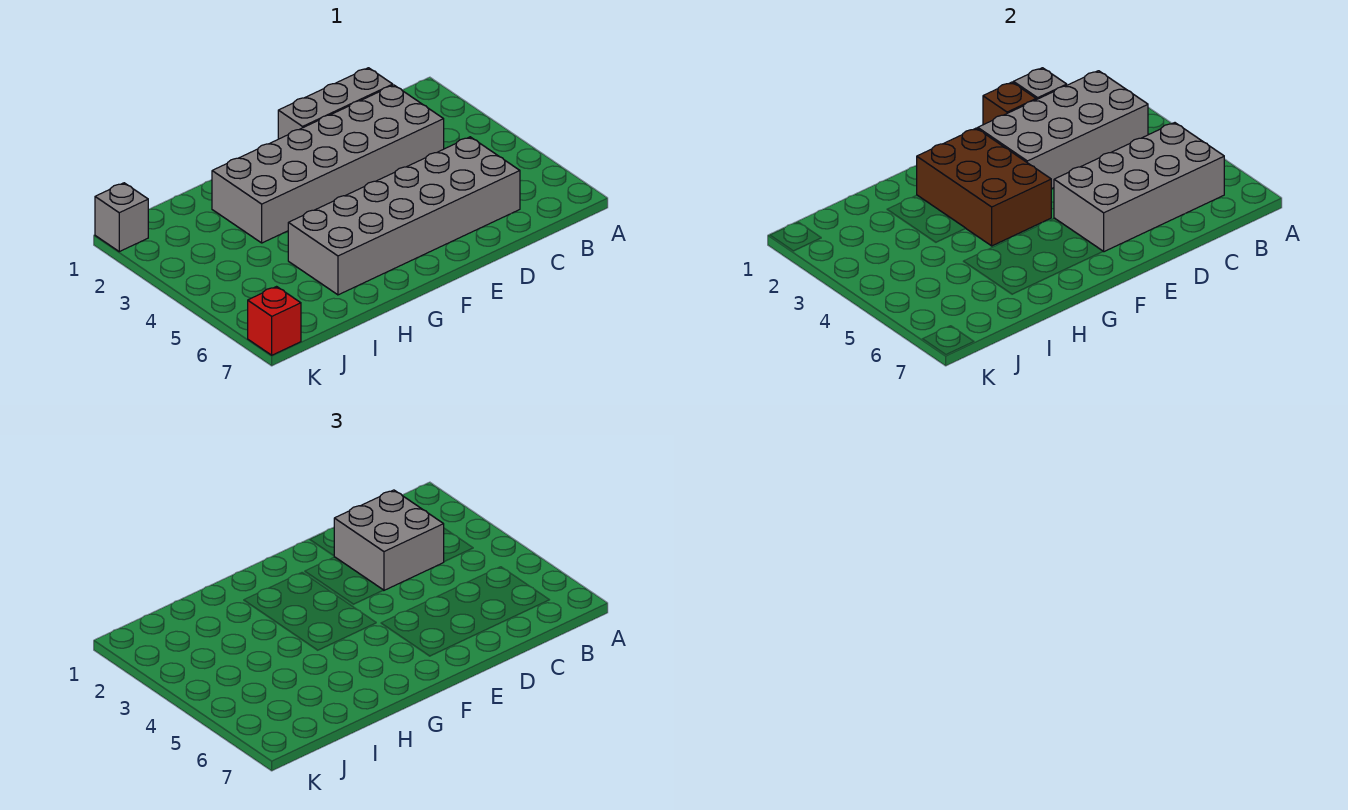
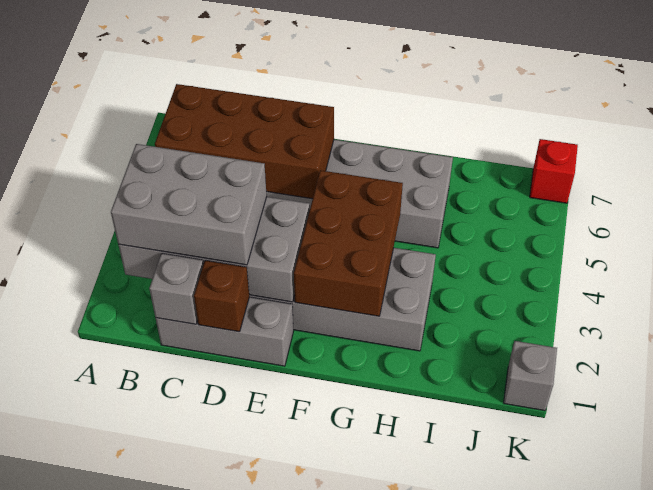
grey 2x4 brick [1054,123,1224,252] -> brown 2x4 brick [155,84,334,199]
grey 2x2 brick [334,490,444,590] -> grey 2x3 brick [111,144,267,265]

